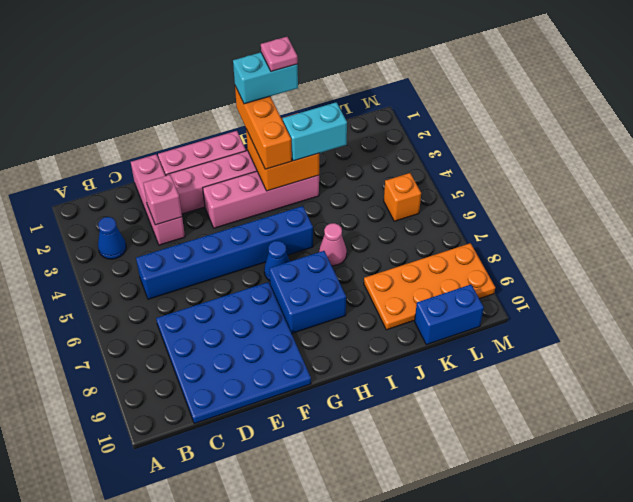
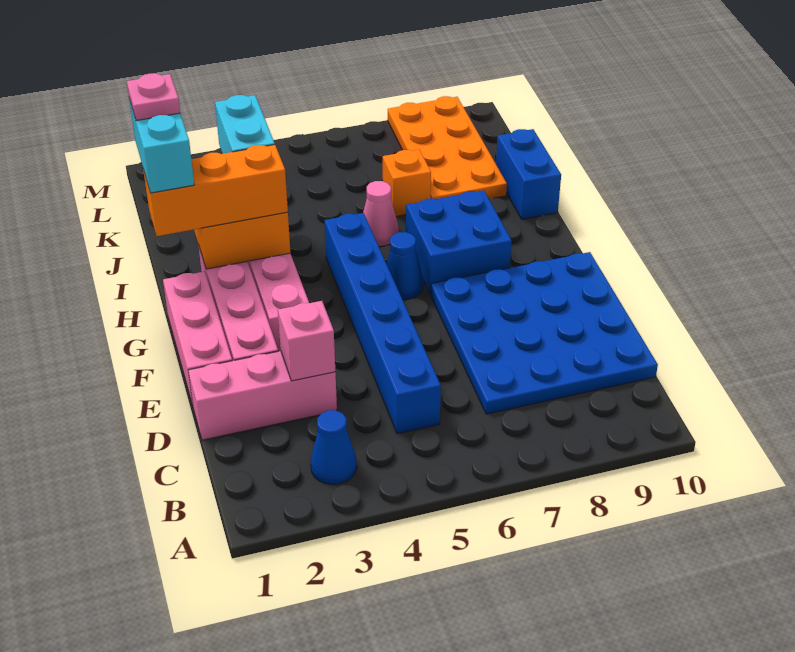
blue 1x2 brick [415,285,484,345] -> blue 1x2 brick moved to [496,129,561,219]
orange 1x1 brick [384,173,421,221] -> orange 1x1 brick moved to [383,150,431,216]

